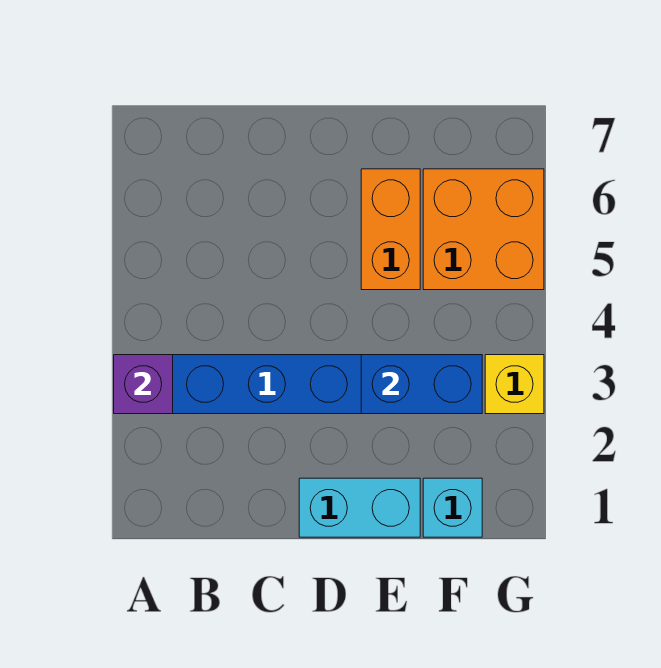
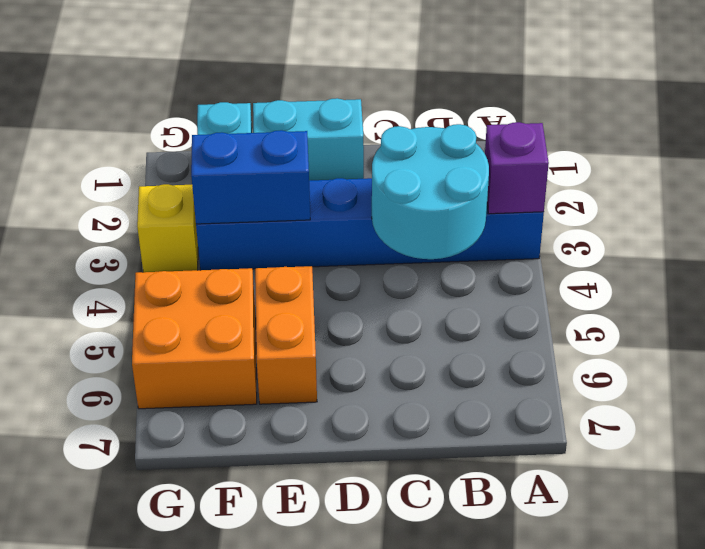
none -> cyan 2x2 round brick [372,124,489,259]

